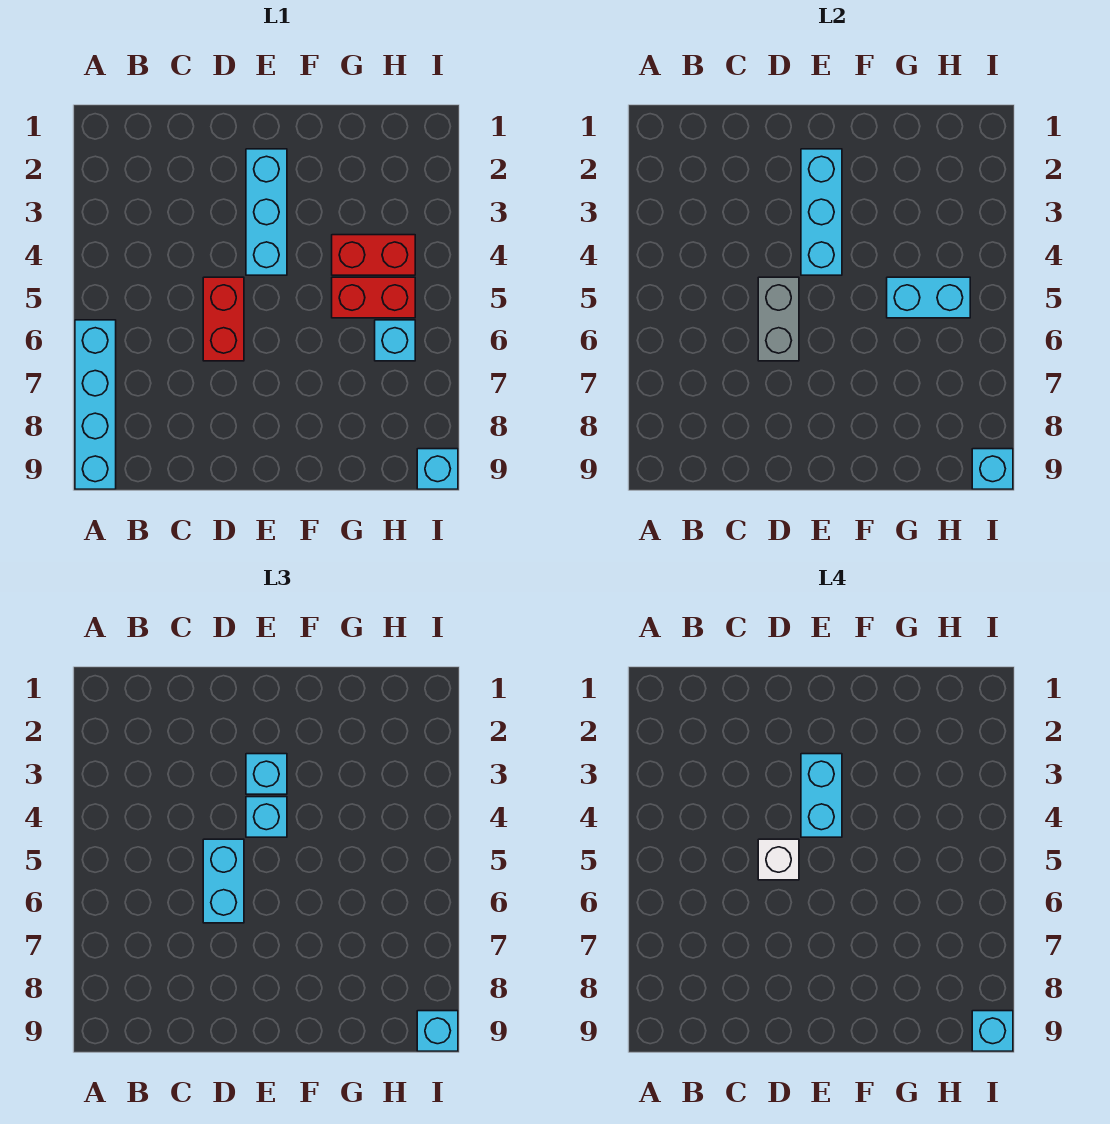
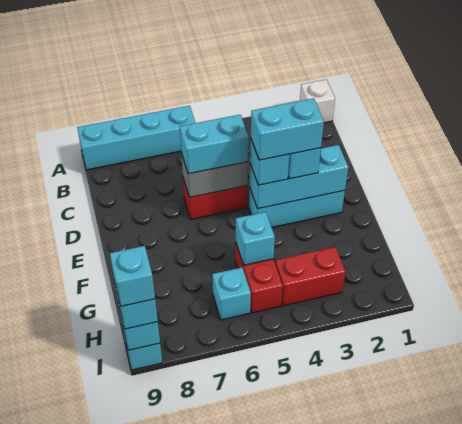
white 1x1 brick [758,839,799,880] -> white 1x1 brick moved to [300,80,335,123]
red 1x2 brick [332,235,415,275] -> red 1x2 brick turned to [275,247,345,306]
cyan 1x2 brick [887,277,970,318] -> cyan 1x1 brick [236,212,275,265]

